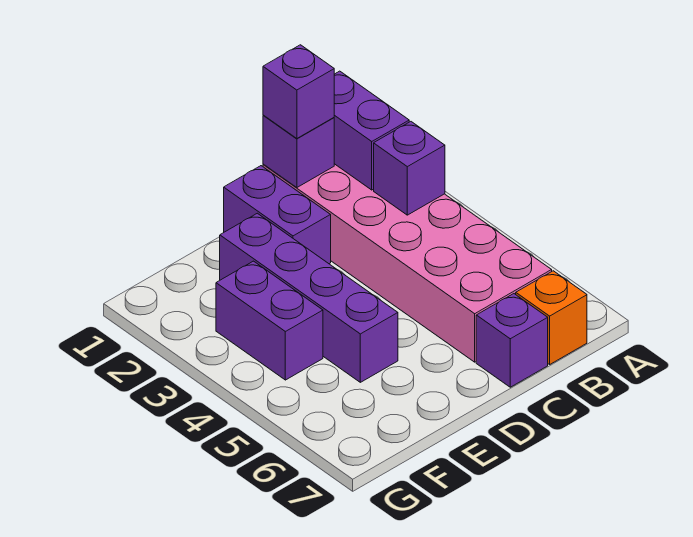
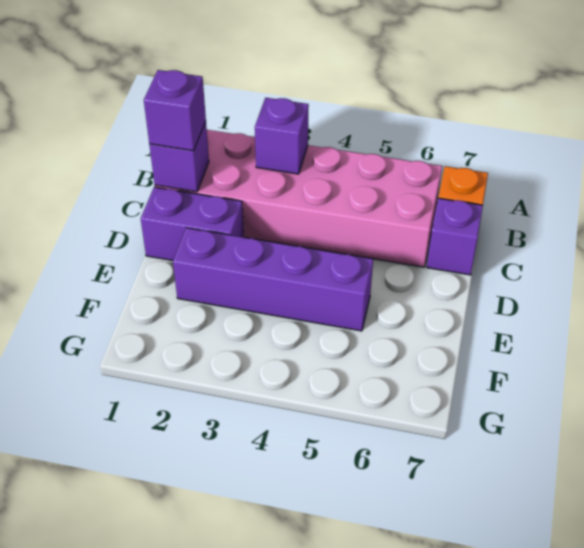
purple 1x2 brick [334,71,409,190] -> none
purple 1x2 brick [216,261,323,380] -> none

